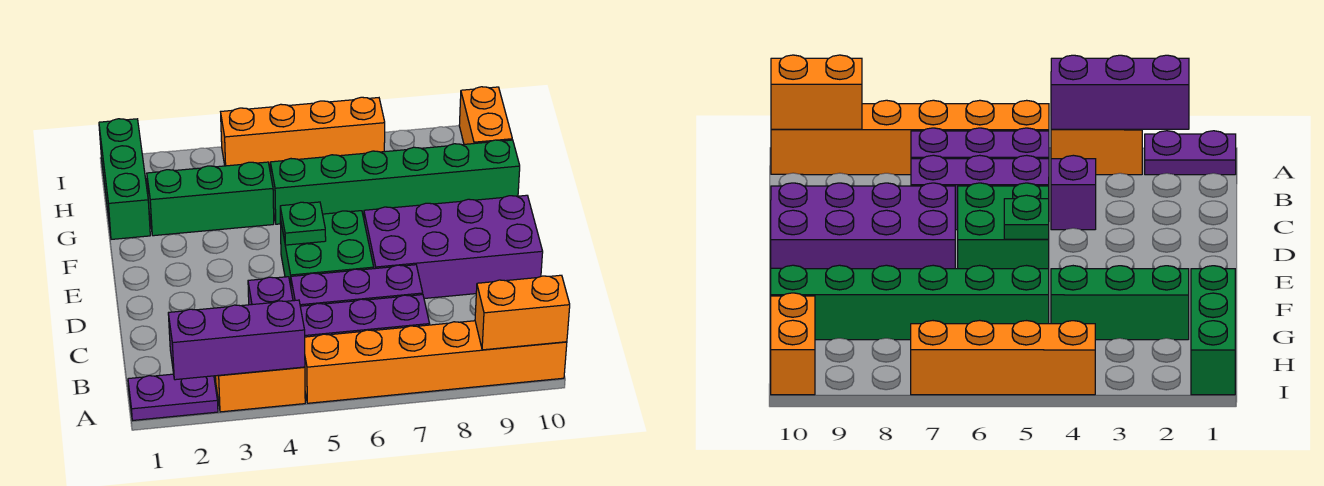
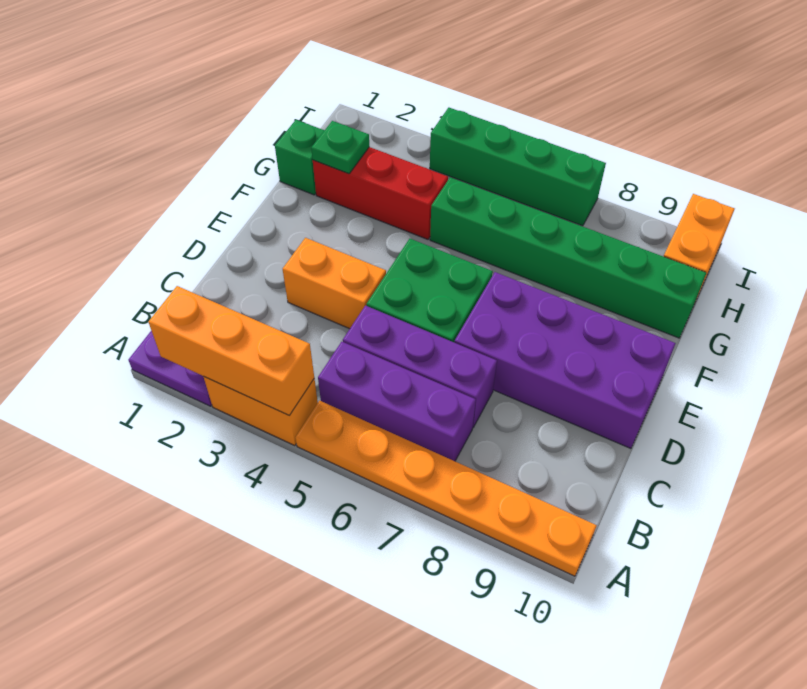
purple 1x3 brick [168,300,305,380] -> orange 1x3 brick [148,286,314,415]
orange 1x6 brick [305,321,567,403] -> orange 1x6 plate [295,401,597,576]
orange 1x2 brick [475,275,570,350] -> orange 1x2 brick moved to [283,238,386,329]
purple 1x1 brick [248,277,293,305] -> none
green 1x1 plate [280,202,326,245] -> green 1x1 plate moved to [311,121,369,174]
green 1x3 brick [99,119,150,239] -> green 1x1 brick [275,120,325,195]
green 1x3 brick [147,162,274,236] -> red 1x3 brick [313,147,448,239]
orange 1x4 brick [221,97,385,169] -> green 1x4 brick [430,108,606,226]

